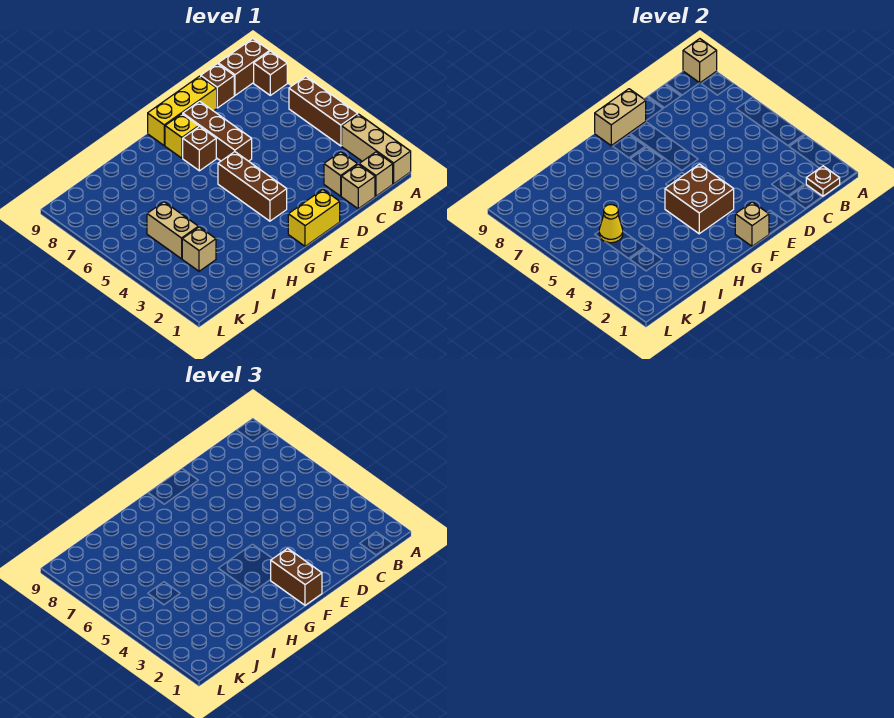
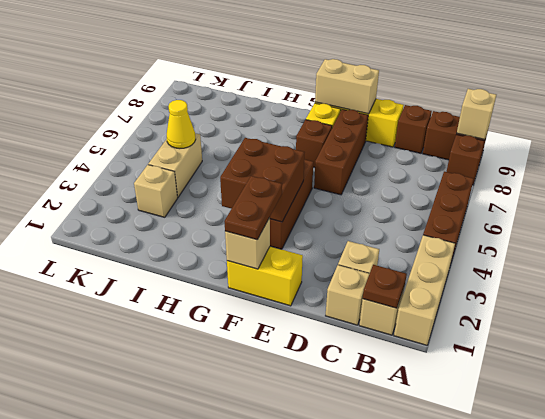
brown 1x2 brick [270,548,322,605] -> brown 1x2 plate [224,176,282,240]

